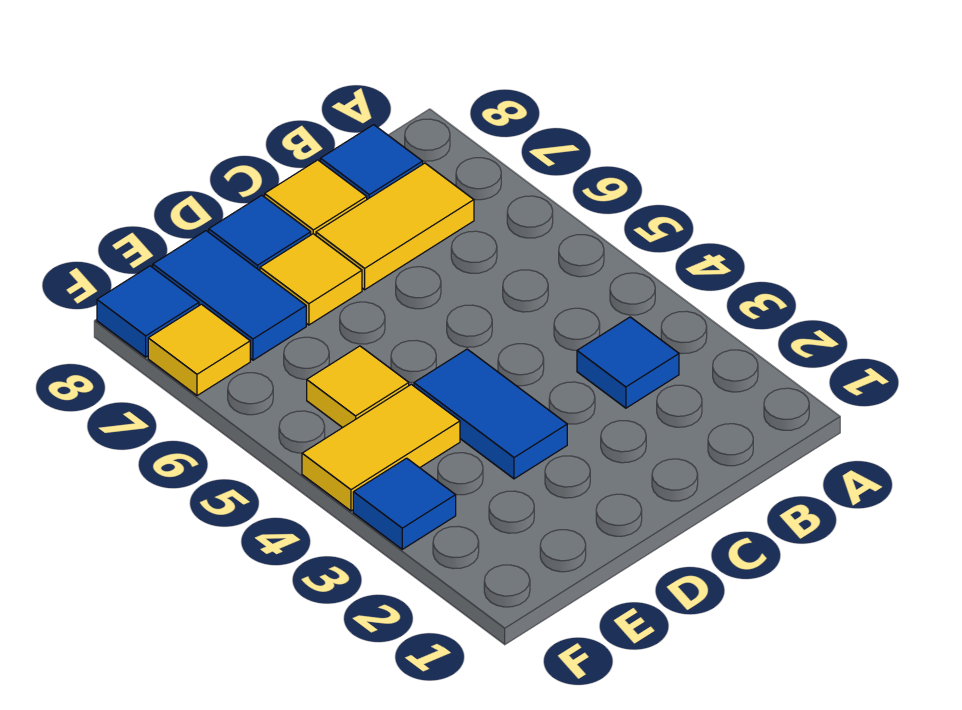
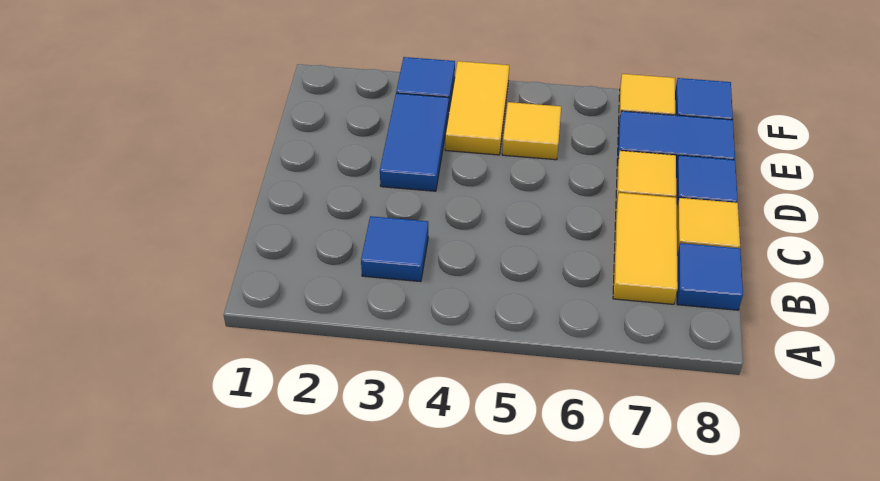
blue 1x2 tile [414,349,567,479] -> blue 1x2 tile turned to [380,93,449,191]

